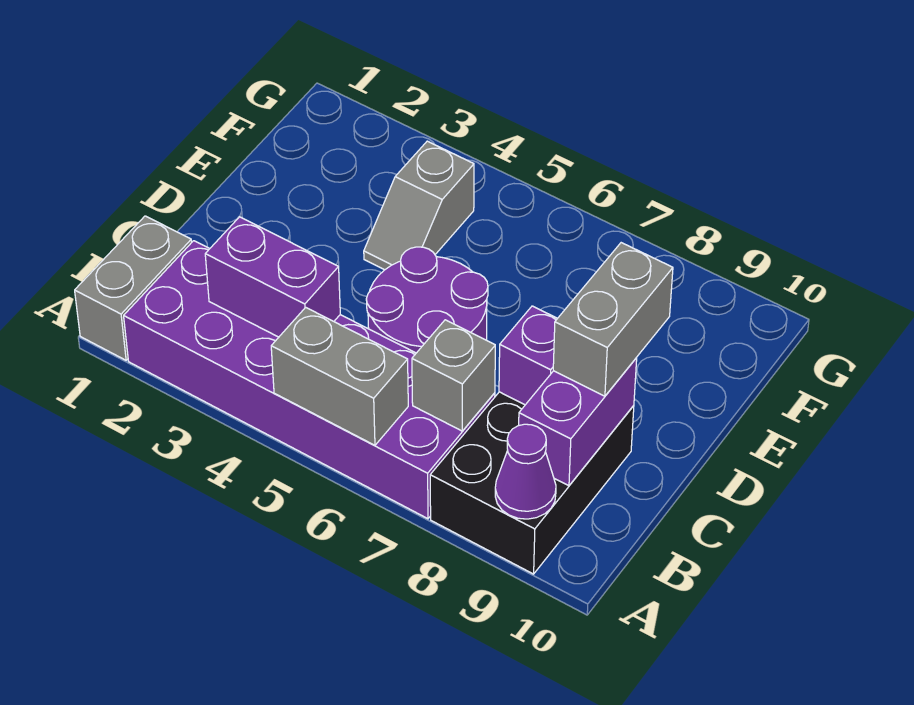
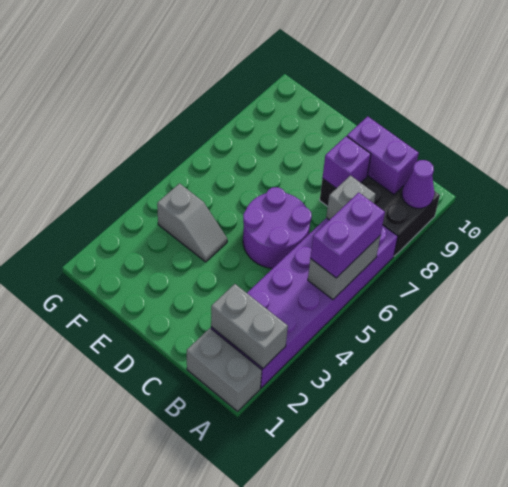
purple 1x2 brick [205,217,340,337] -> purple 1x2 brick moved to [310,193,385,278]
grey 1x2 brick [553,243,673,396] -> grey 1x2 brick moved to [211,284,288,368]

